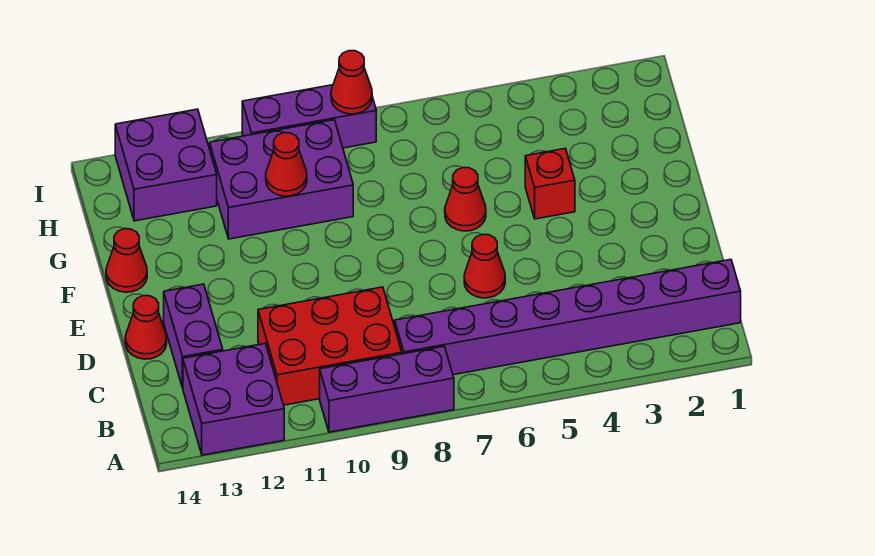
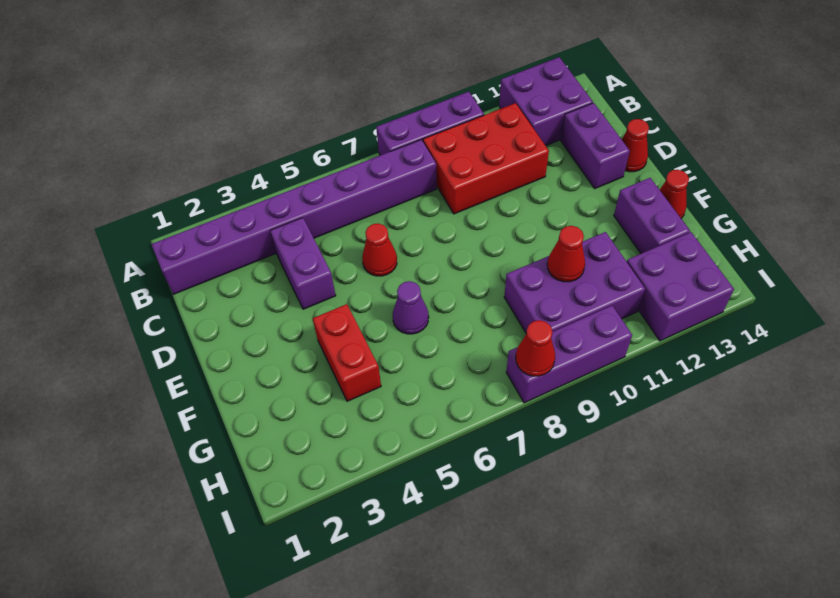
none -> purple 1x2 brick [270,218,336,309]
red 1x1 brick [525,149,575,219] -> red 1x2 brick [313,304,381,401]
red 1x1 cone [445,168,486,231] -> purple 1x1 cone [393,281,429,334]
none -> purple 1x2 brick [614,178,690,254]

